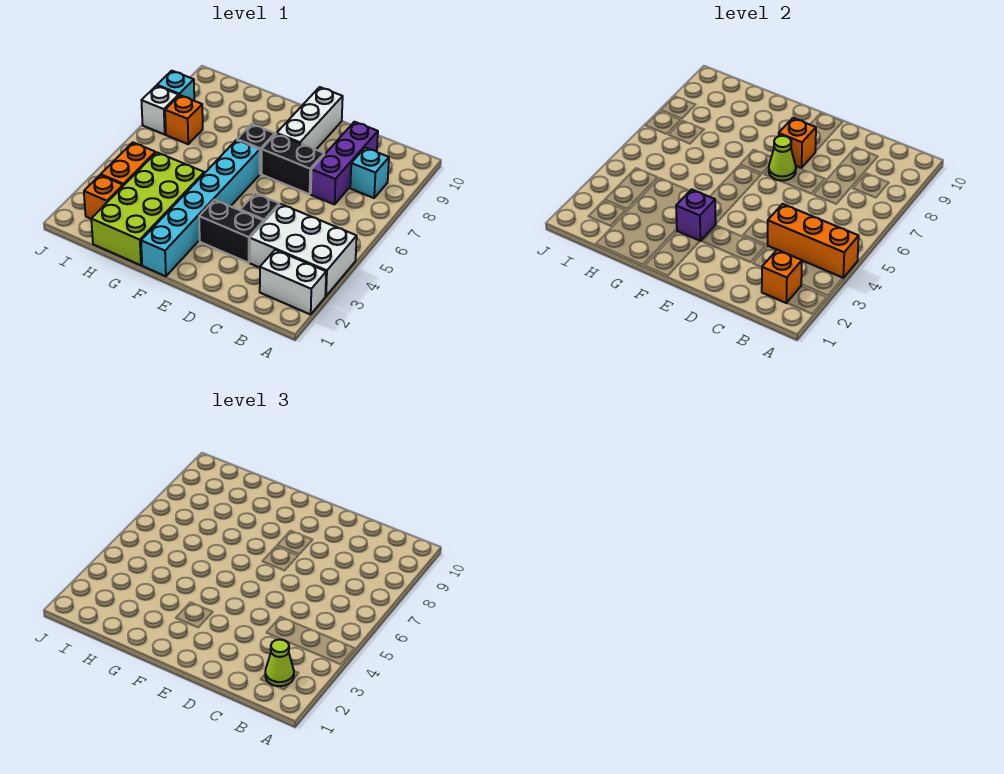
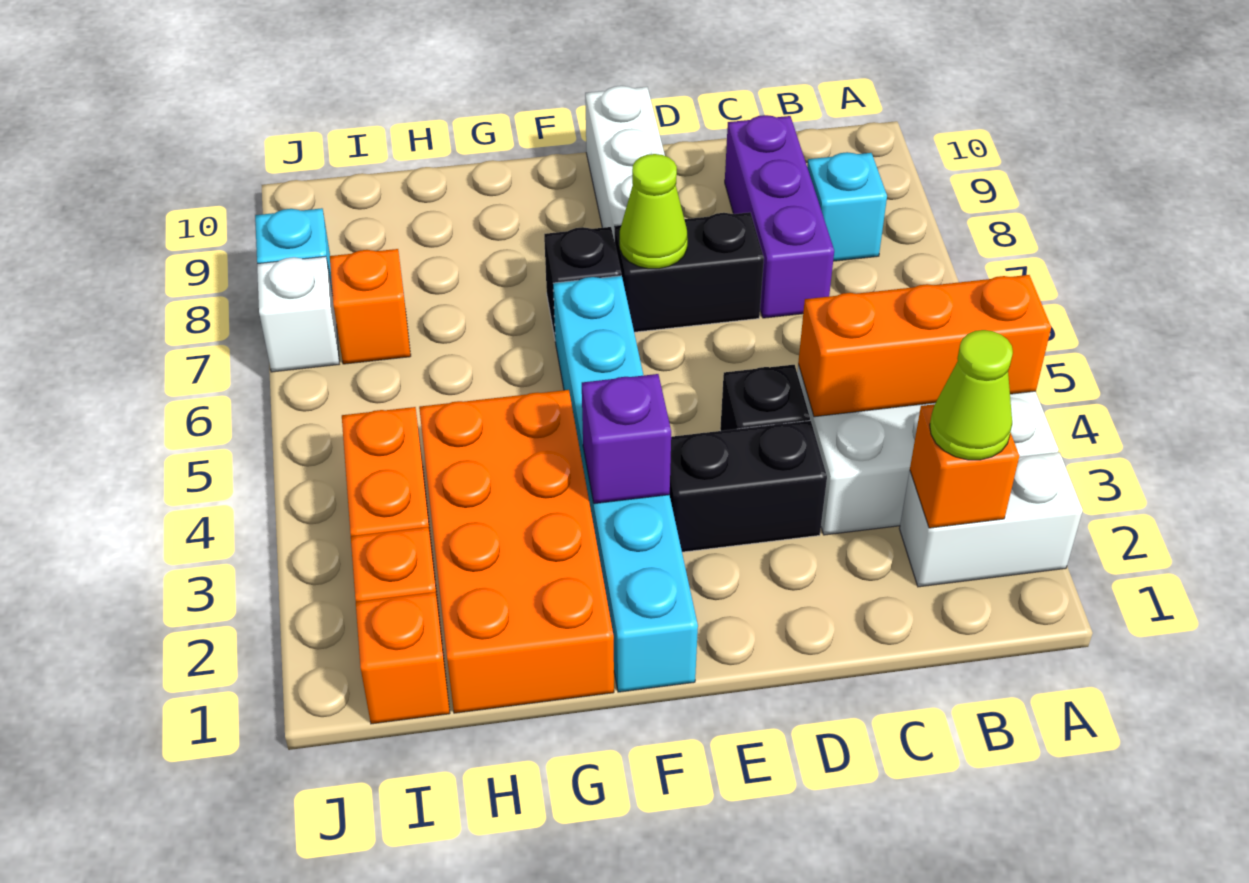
orange 1x1 brick [779,118,816,168] -> orange 1x1 brick moved to [356,592,450,724]
lime 2x4 brick [91,152,204,265] -> orange 2x4 brick [419,390,614,713]

